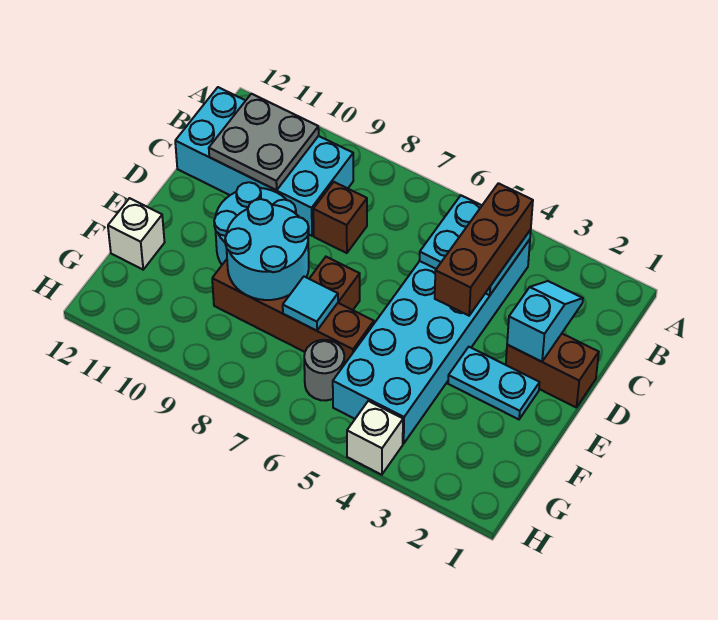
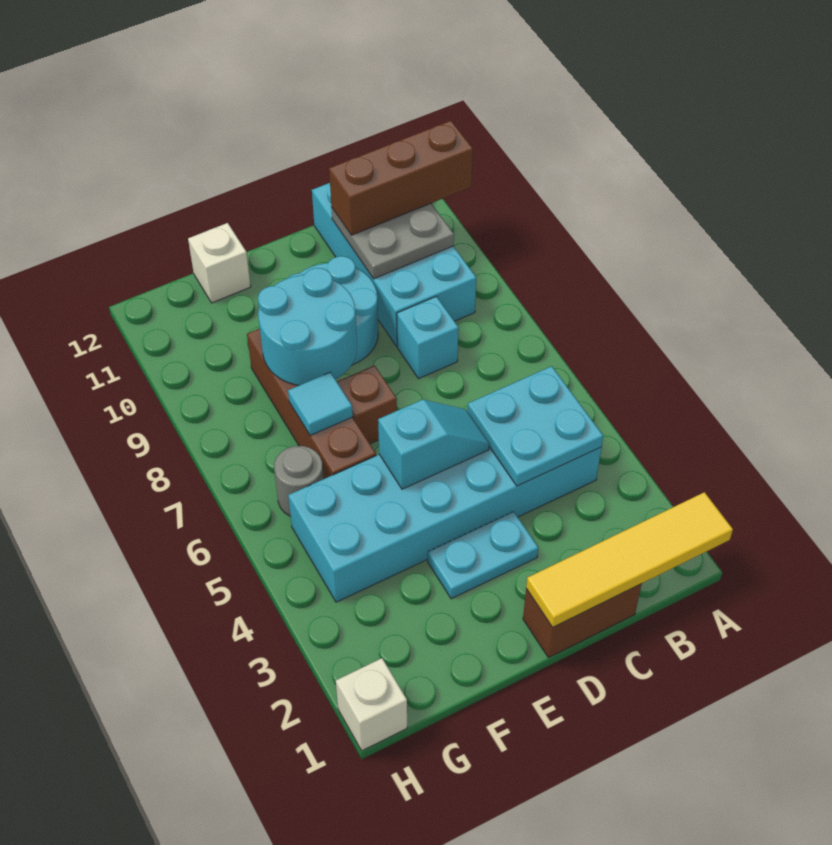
none -> yellow 1x4 tile [526,492,733,627]
brown 1x3 brick [435,183,533,316] -> brown 1x3 brick moved to [329,121,473,235]
cyan 1x2 slope [507,281,583,362] -> cyan 1x2 slope moved to [378,400,489,489]
brown 1x1 brick [313,182,367,253] -> cyan 1x1 brick [397,296,459,379]
brown 1x2 brick [506,334,599,408] -> brown 1x2 brick turned to [523,584,641,658]
cyan 1x2 plate [448,347,540,419] -> cyan 1x2 plate turned to [428,512,538,599]
white 1x1 brick [347,401,403,475] -> white 1x1 brick moved to [336,658,407,751]

